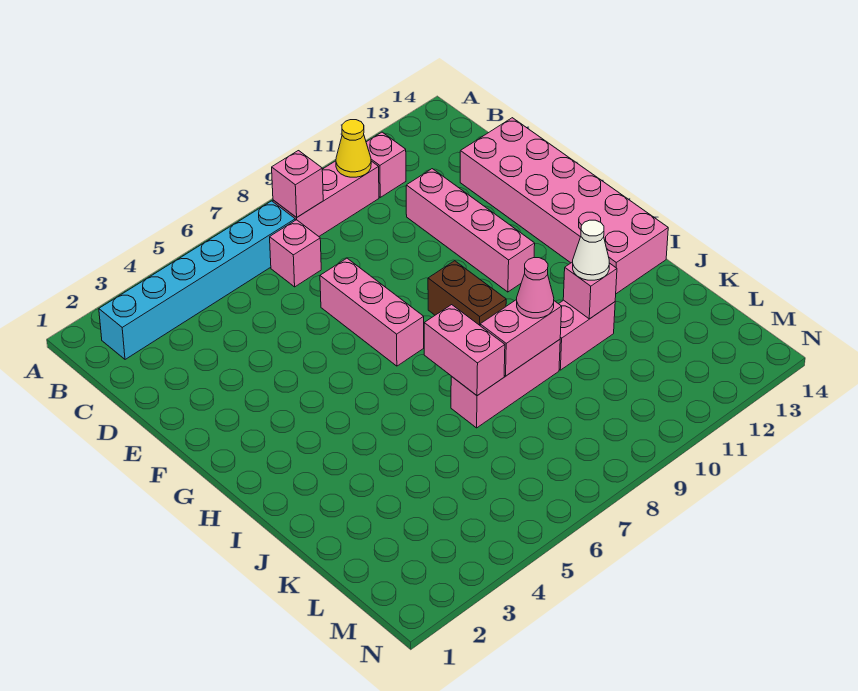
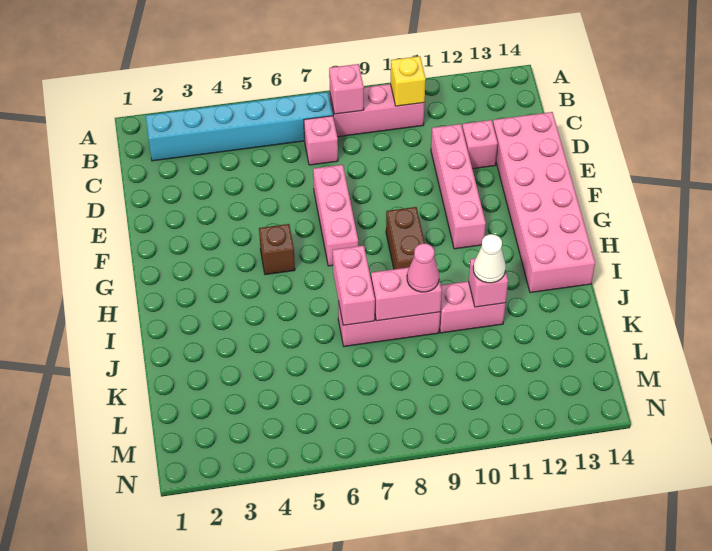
yellow 1x1 cone [336,120,371,177] -> yellow 1x1 brick [390,56,426,106]
pink 1x1 brick [366,132,406,197] -> pink 1x1 brick moved to [462,120,498,169]
none -> brown 1x1 brick [259,224,295,275]

